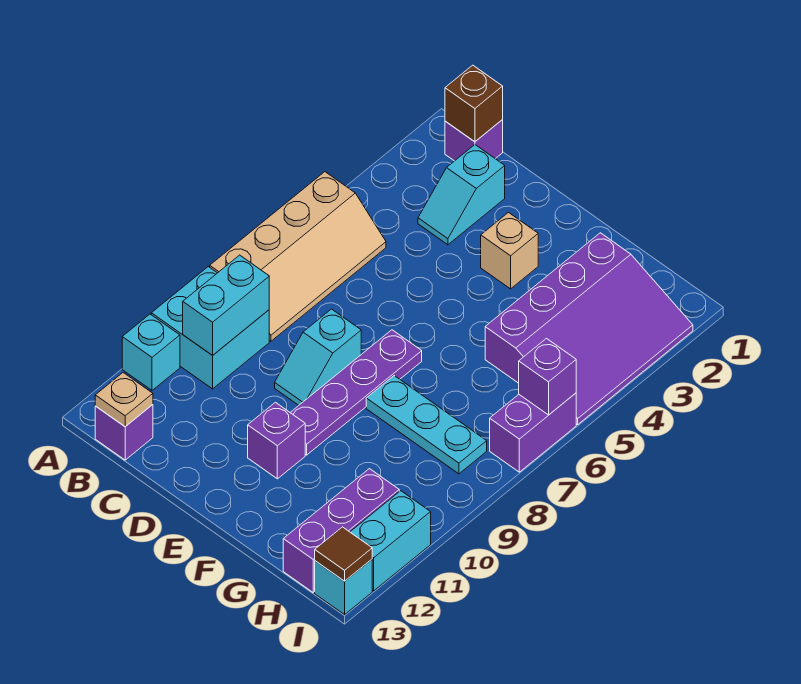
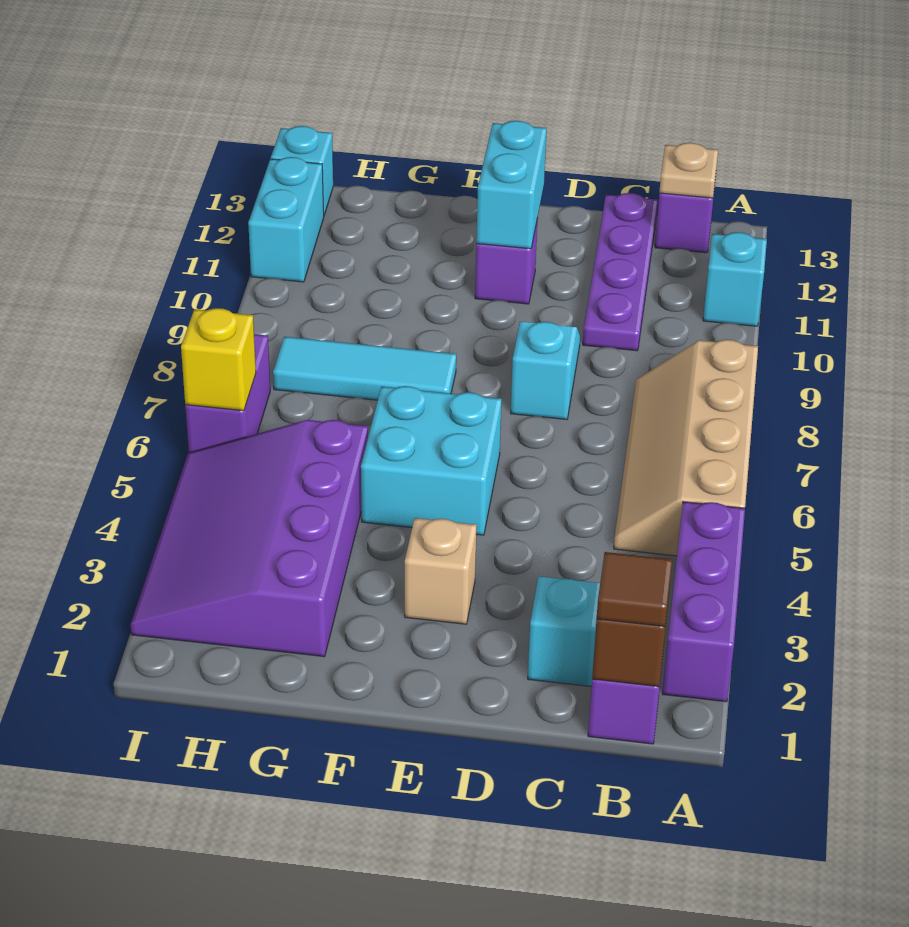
cyan 2x2 brick [151,267,269,389] -> cyan 2x2 brick moved to [361,386,502,535]
cyan 1x2 brick [183,255,269,355] -> cyan 1x2 brick moved to [476,121,547,249]
purple 1x4 plate [290,330,422,455] -> purple 1x4 plate moved to [583,193,658,351]
cyan 1x3 plate [366,376,487,474] -> cyan 1x3 tile [273,337,456,400]
purple 1x3 brick [283,469,399,592] -> purple 1x3 brick moved to [662,502,745,702]
purple 1x1 brick [519,339,576,415] -> yellow 1x1 brick [181,308,256,411]
brown 1x1 tile [315,527,372,581] -> brown 1x1 tile moved to [597,552,672,627]

